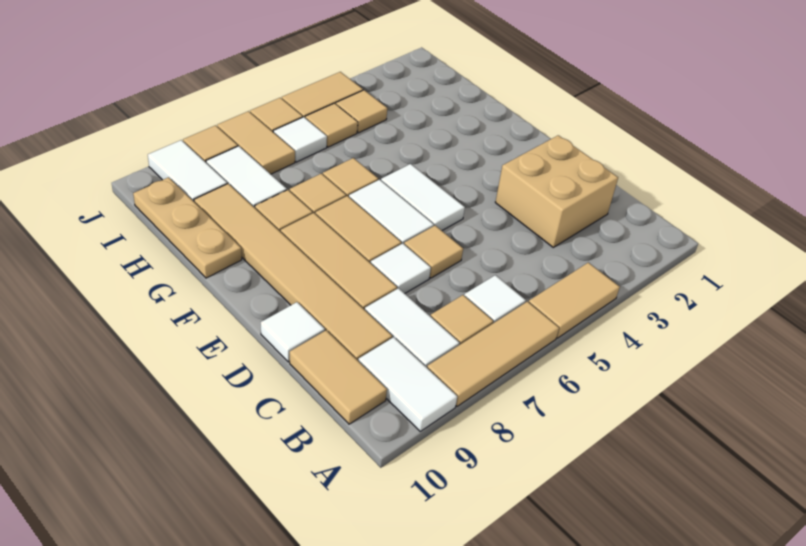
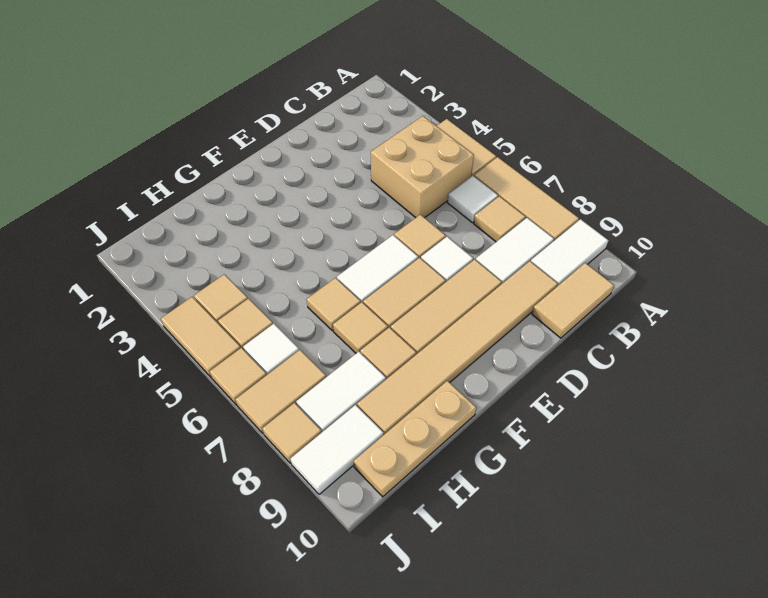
tan 2x2 brick [495,135,618,247] -> tan 2x2 brick moved to [371,116,474,218]
white 1x1 tile [261,302,325,362] -> none
white 1x2 tile [381,164,465,230] -> none

